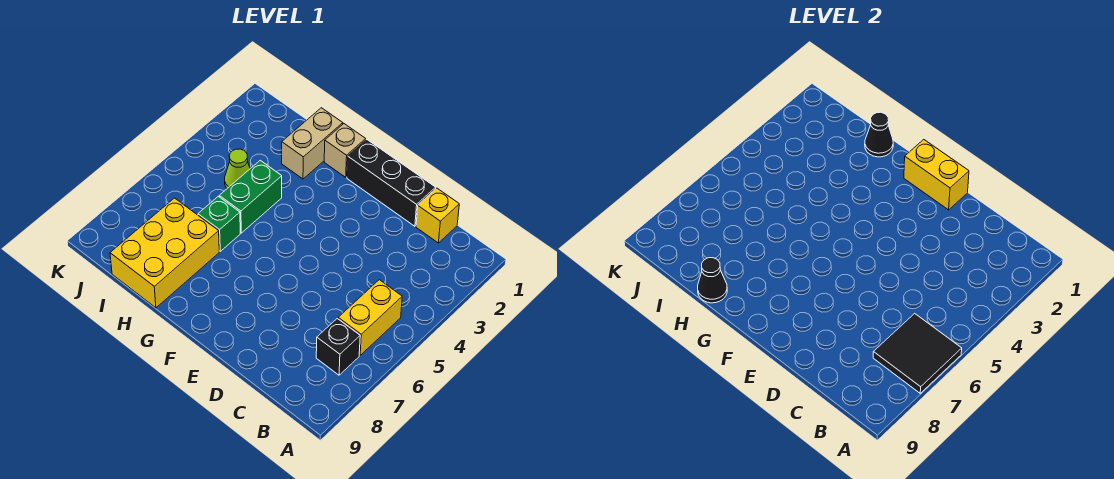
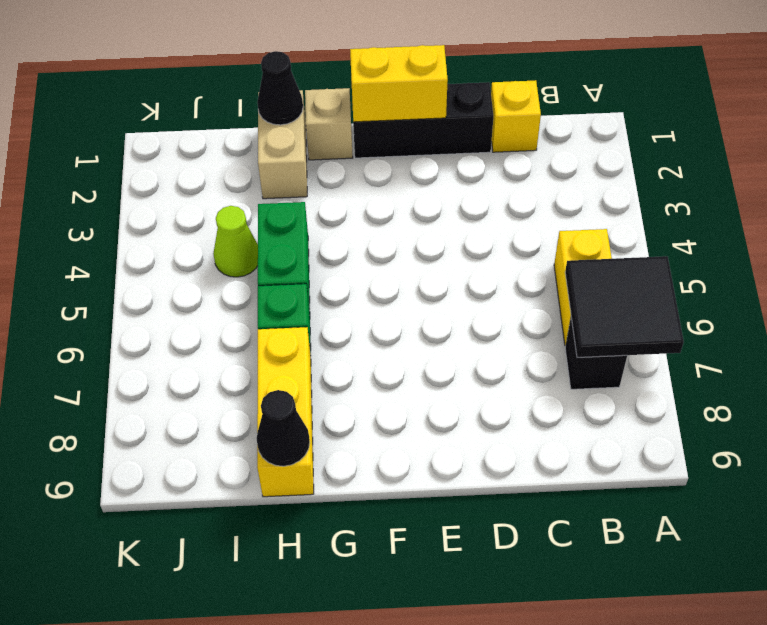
yellow 2x3 brick [110,198,219,308] -> yellow 1x3 brick [257,327,314,497]

